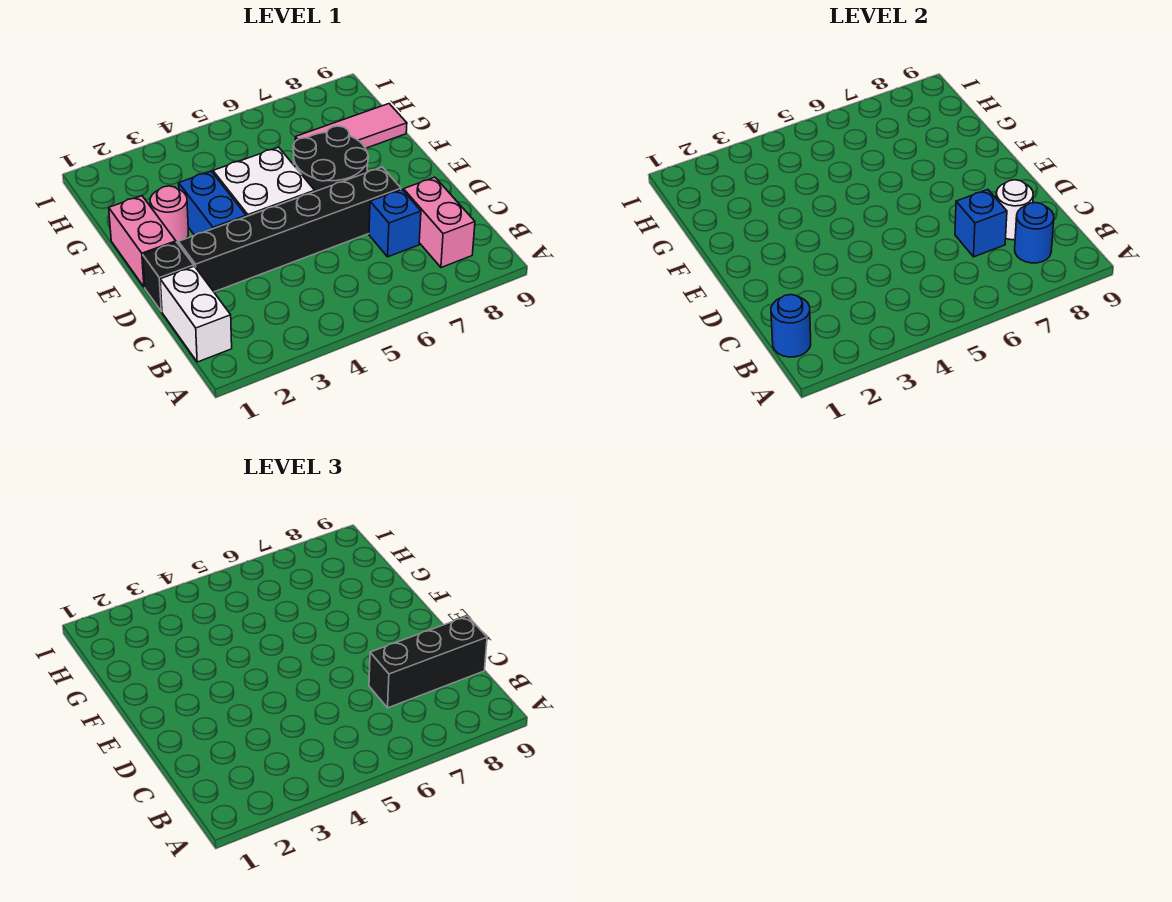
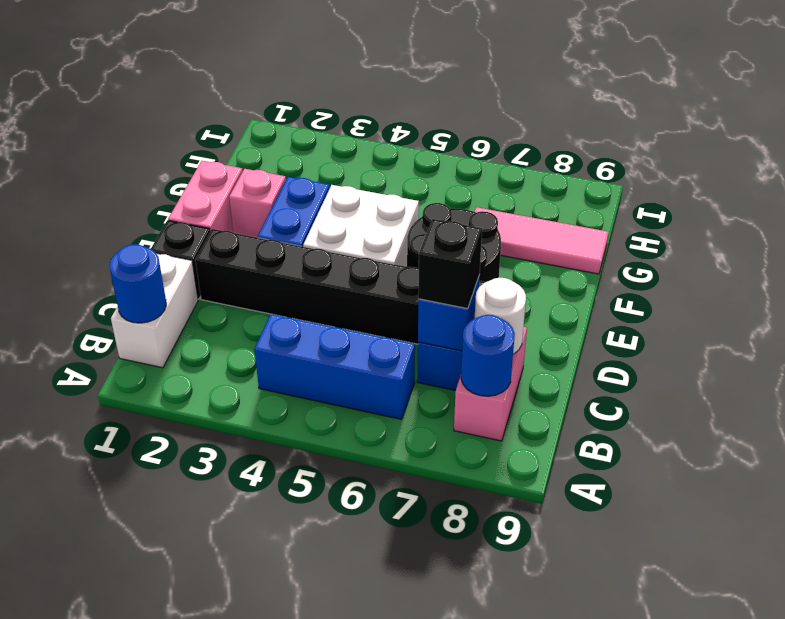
none -> blue 1x3 brick [254,314,415,419]
black 1x3 brick [369,616,487,708] -> black 1x1 brick [418,219,482,309]
pink 1x1 round brick [150,186,188,244] -> pink 1x1 brick [229,169,286,238]

